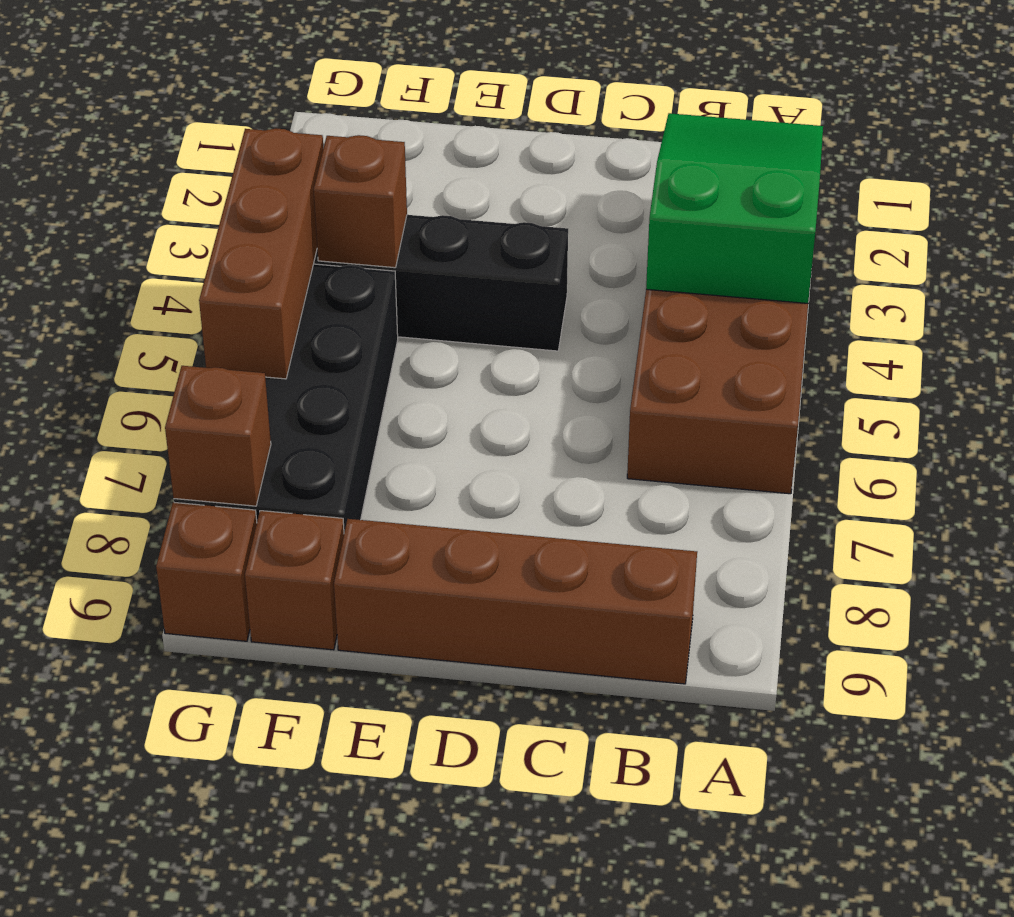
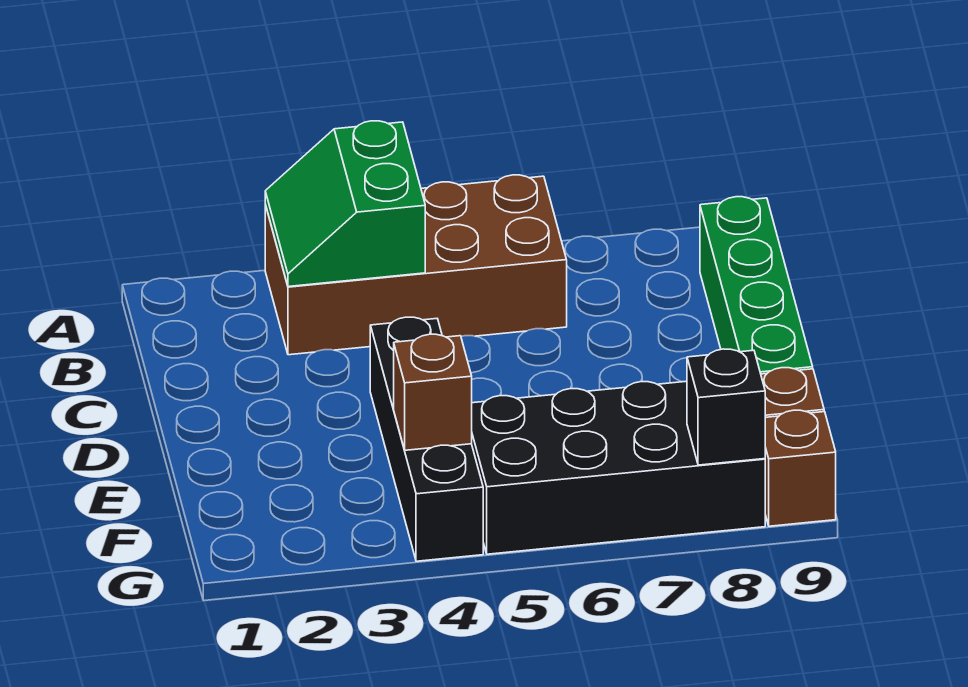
green 2x3 slope [646,113,823,303] -> green 2x2 slope [265,121,425,287]
brown 1x4 brick [334,519,697,684] -> green 1x4 brick [700,197,813,374]
brown 1x3 brick [199,128,323,379] -> none
brown 1x1 brick [165,366,271,506] -> black 1x1 brick [687,349,765,465]

